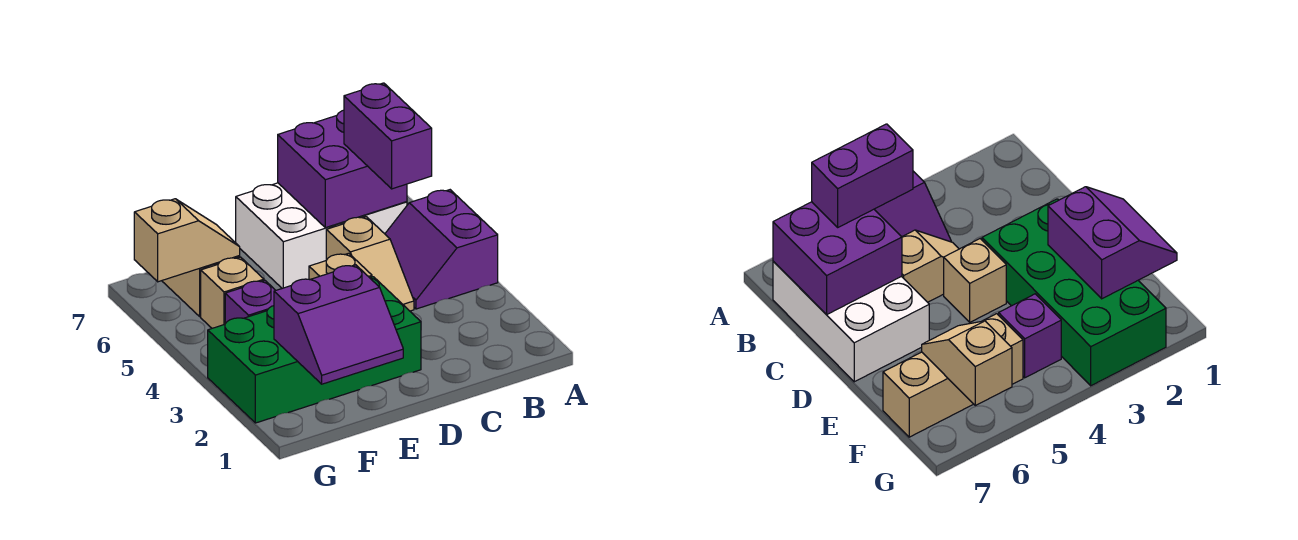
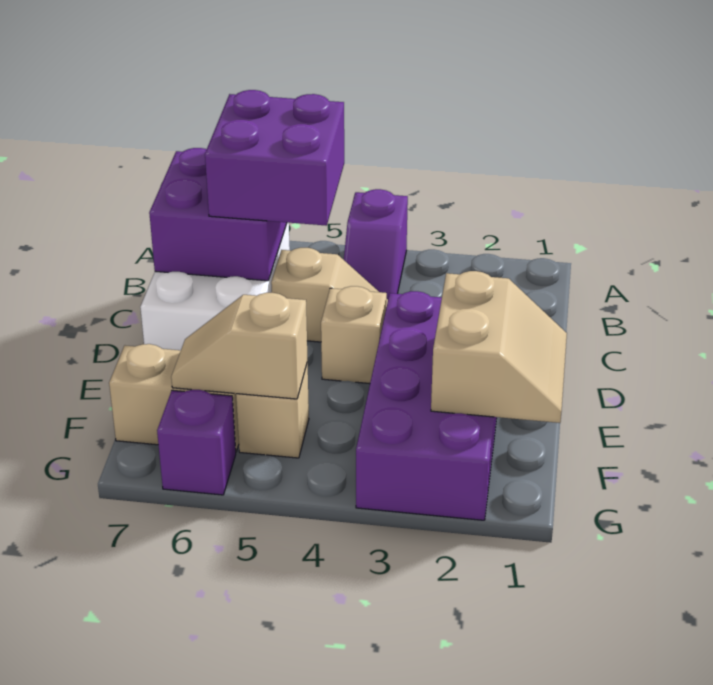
purple 2x2 slope [385,190,498,309] -> purple 1x2 slope [344,189,408,299]
purple 1x2 brick [344,83,432,189] -> purple 2x2 brick [205,90,344,226]
green 2x4 brick [208,277,421,423] -> purple 2x4 brick [356,291,497,520]
purple 2x2 slope [274,265,403,384] -> tan 2x2 slope [431,271,567,423]
purple 1x1 brick [225,280,276,324] -> purple 1x1 brick moved to [157,390,236,495]
tan 1x2 slope [134,199,240,282] -> tan 1x2 slope turned to [171,293,308,399]

